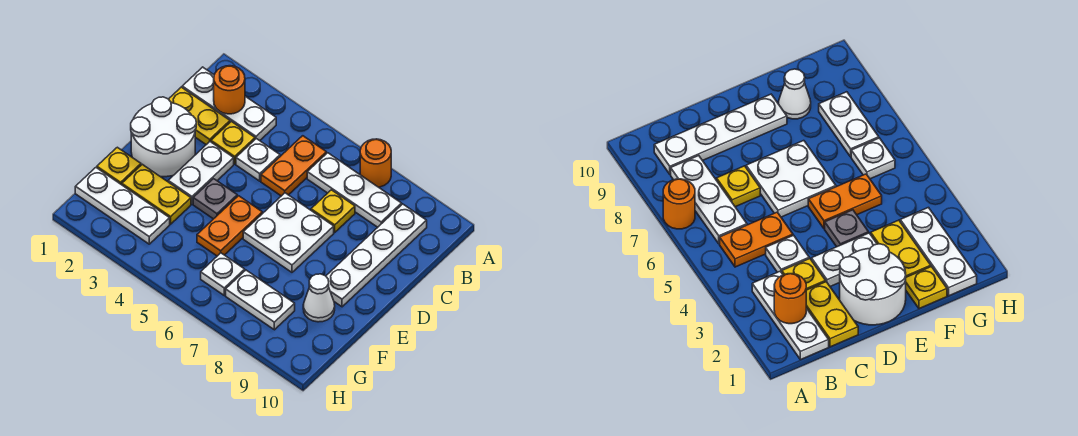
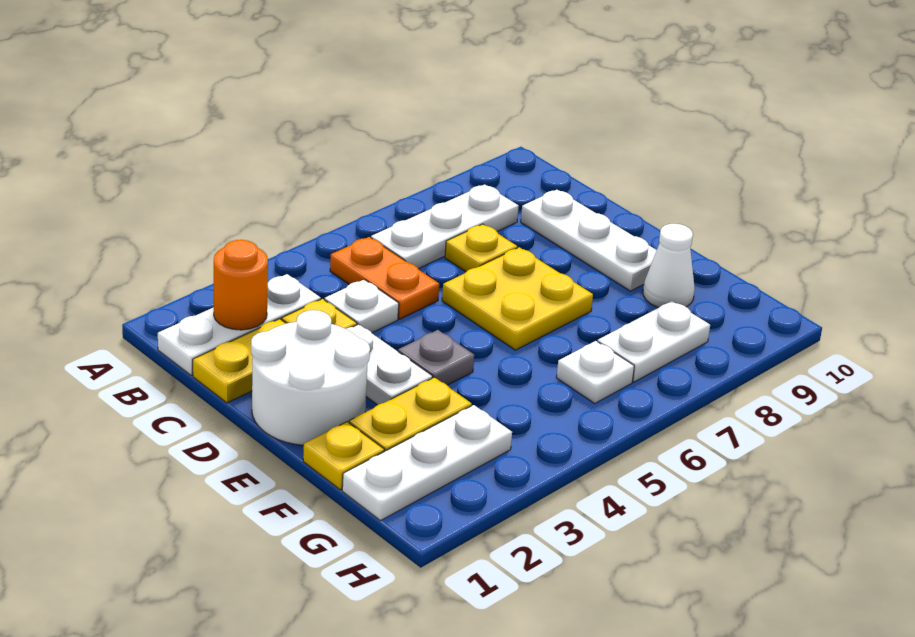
orange 1x1 round brick [360,139,391,187] -> none
white 1x4 plate [326,204,427,307] -> white 1x3 plate [521,190,657,291]
white 2x2 plate [243,193,334,272] -> yellow 2x2 plate [442,247,593,350]
orange 1x2 plate [197,196,262,256] -> none

